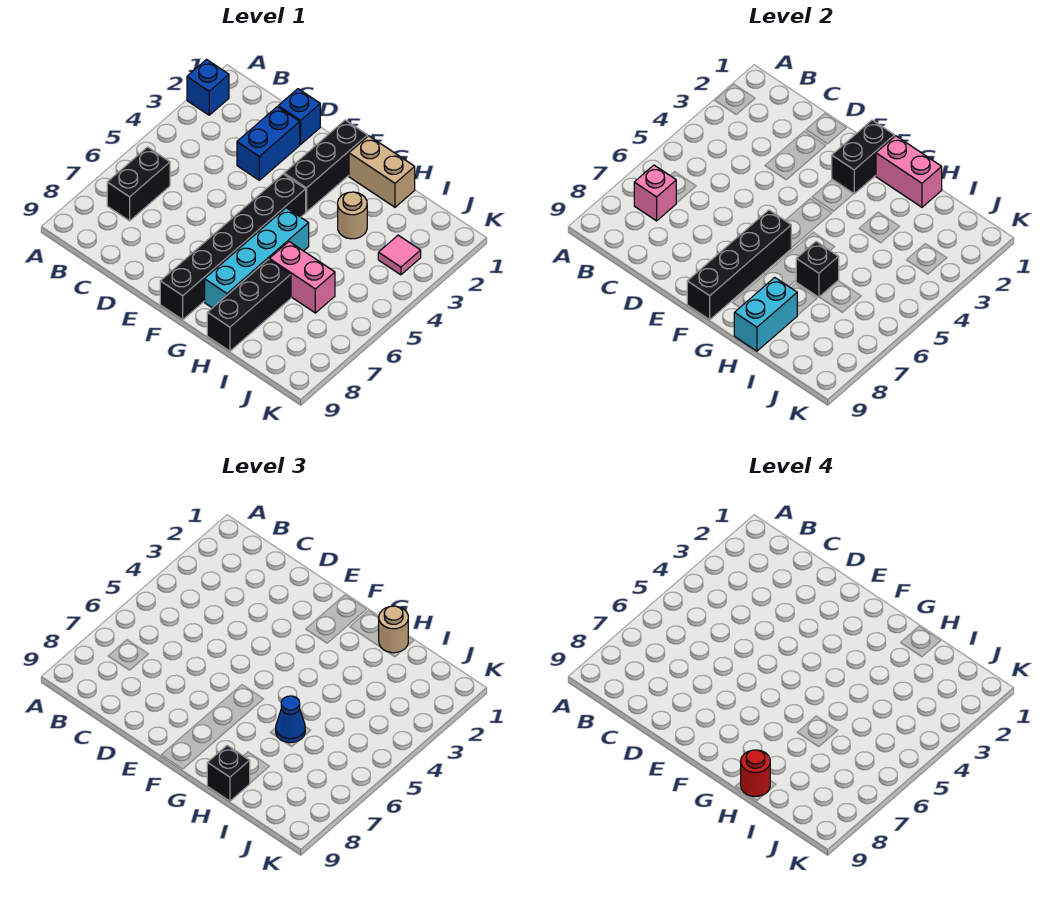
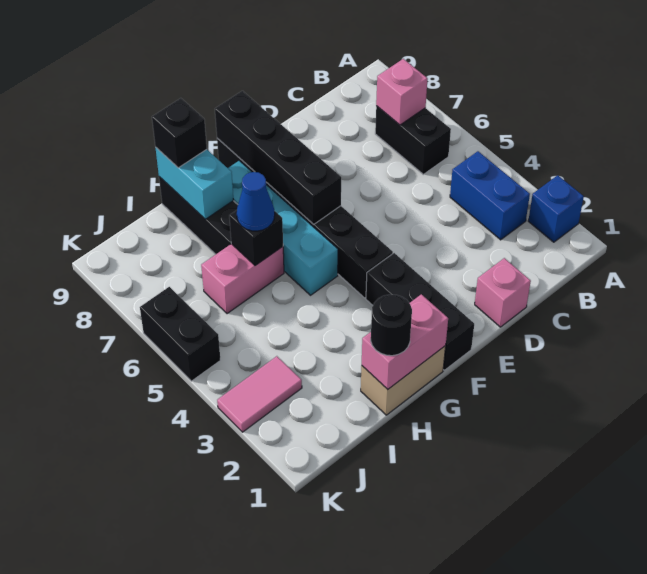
blue 1x1 brick [278,89,320,144] -> pink 1x1 brick [475,258,531,327]
blue 1x2 brick [237,107,300,180] -> blue 1x2 brick moved to [450,151,530,240]
black 1x2 brick [832,120,895,194] -> black 1x2 brick moved to [140,287,220,381]
tan 1x1 round brick [379,606,408,653] -> black 1x1 round brick [371,295,412,356]
tan 1x1 round brick [338,192,367,239] -> none
red 1x1 round brick [741,750,770,796] -> none
pink 1x1 tile [378,235,421,275] -> pink 1x2 tile [217,356,302,432]

